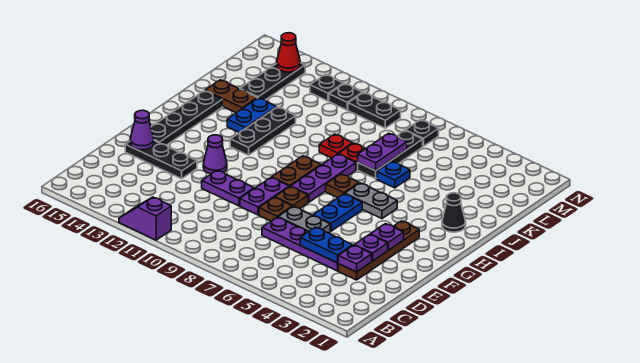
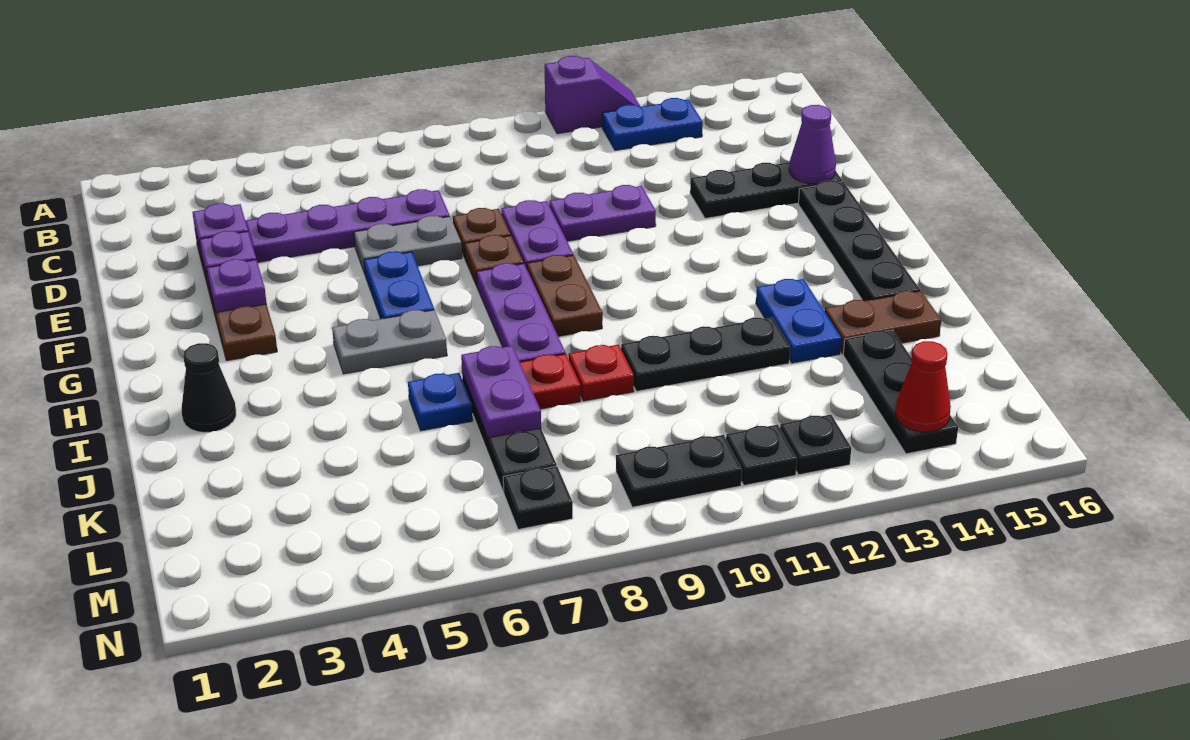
blue 1x2 plate [300,227,353,263] -> blue 1x2 plate moved to [602,98,703,150]
purple 1x1 cone [203,135,227,174] -> none
brown 1x1 plate [326,174,359,198] -> none
black 1x3 plate [230,107,296,155] -> black 1x3 plate turned to [621,317,790,391]

